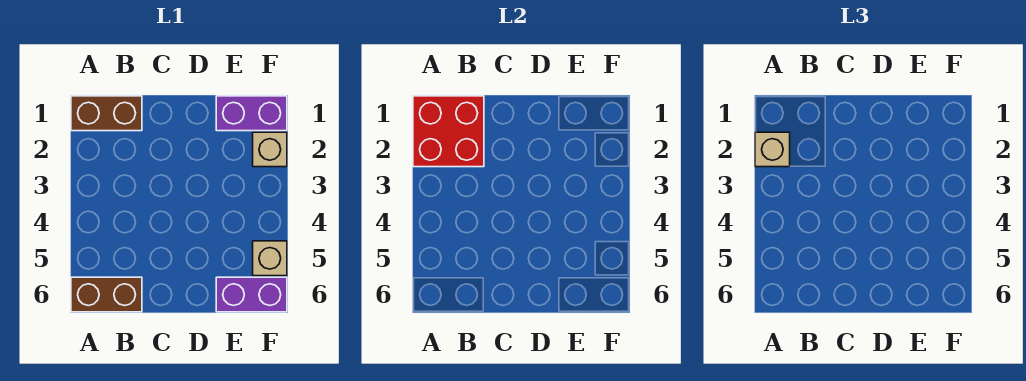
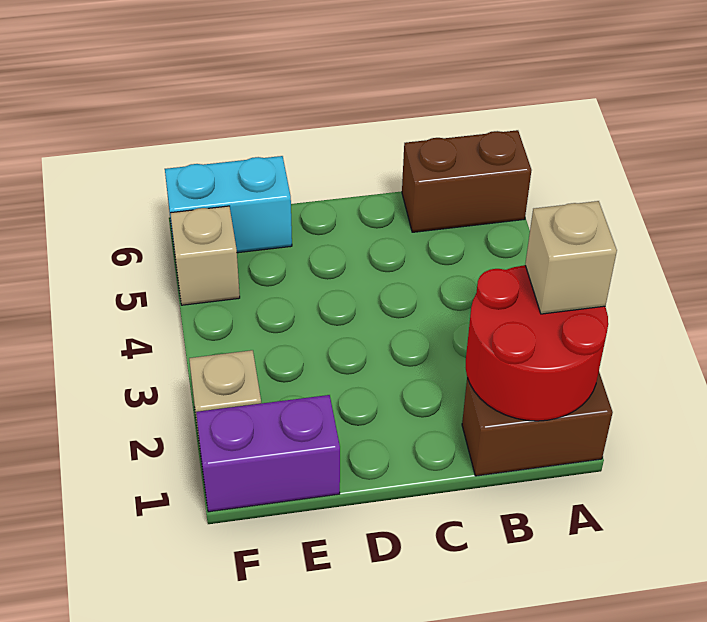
red 2x2 brick [413,96,484,167] -> red 2x2 round brick [466,265,608,421]
purple 1x2 brick [216,277,287,312] -> cyan 1x2 brick [165,156,292,253]

